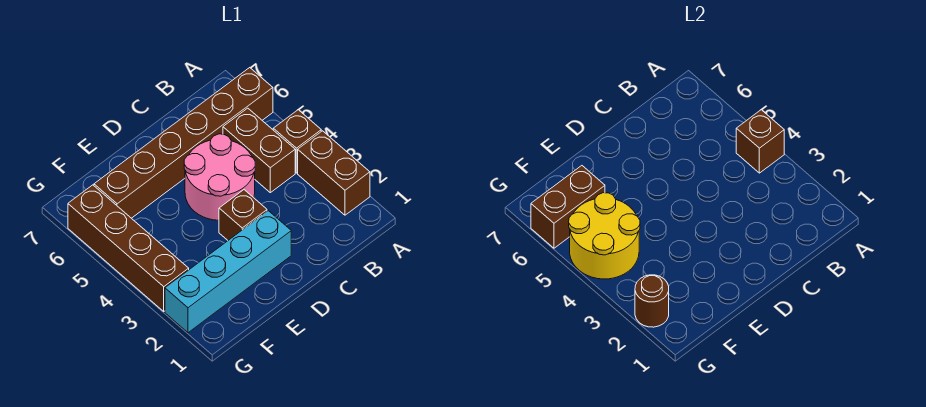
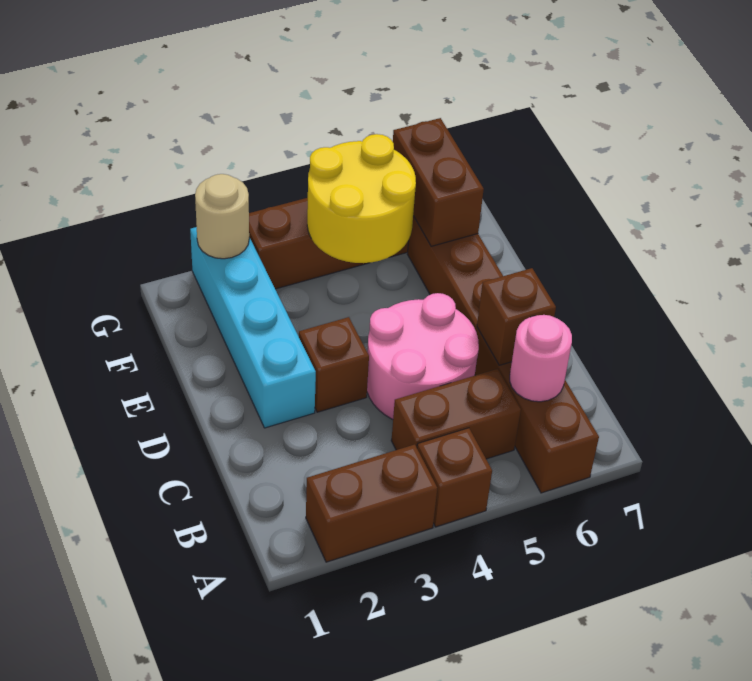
brown 1x1 brick [736,110,784,173] -> brown 1x1 brick moved to [477,268,556,365]
none -> pink 1x1 round brick [510,315,572,402]
brown 1x1 round brick [635,275,669,327] -> tan 1x1 round brick [195,174,249,259]

